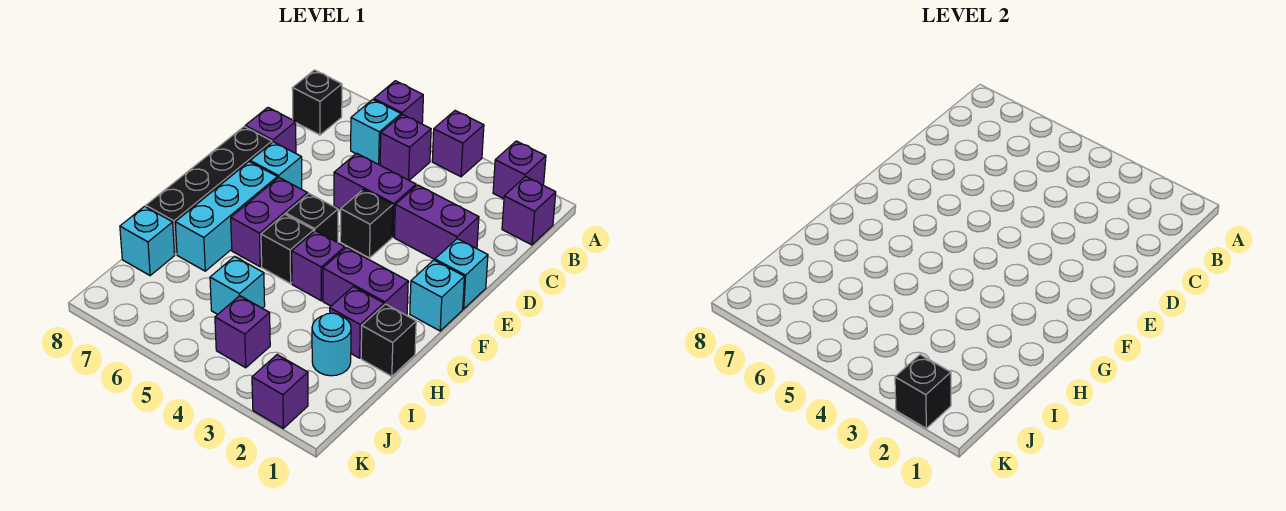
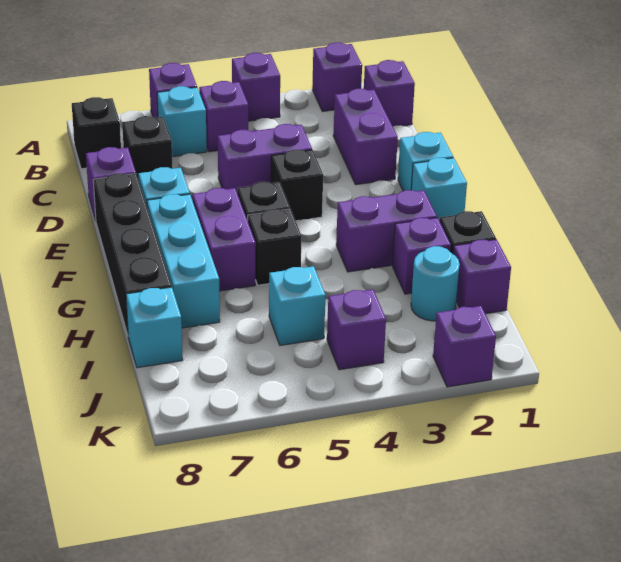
purple 1x2 brick [395,185,479,259] -> purple 1x2 brick turned to [333,89,398,185]
purple 1x1 brick [292,231,345,301] -> purple 1x1 brick moved to [453,239,511,314]
black 1x1 brick [895,355,951,428] -> black 1x1 brick moved to [122,116,172,180]

